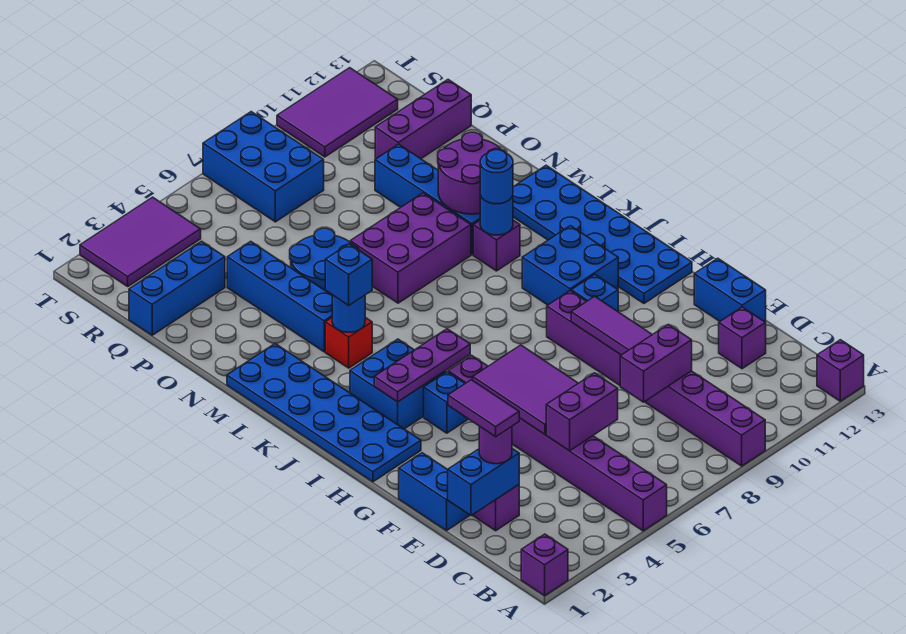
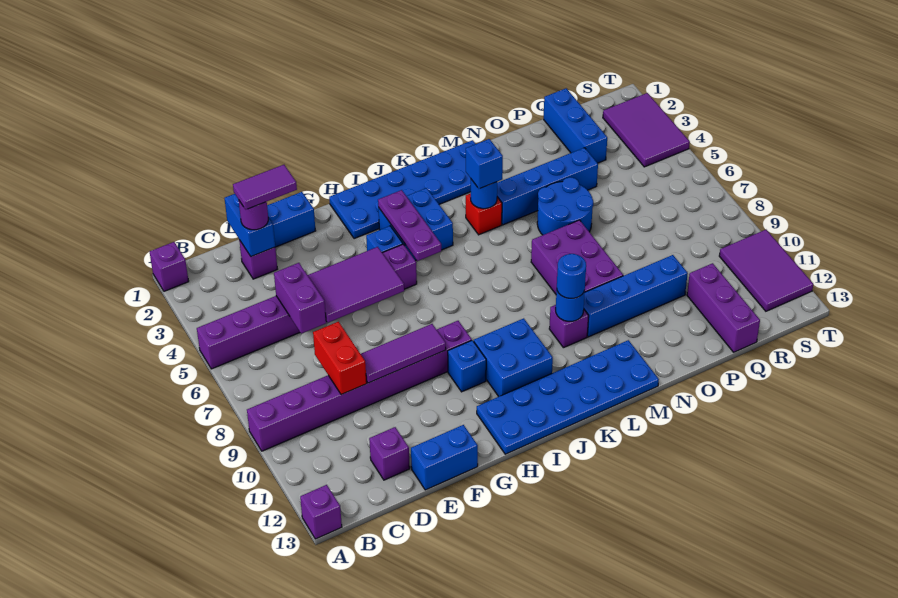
purple 1x2 brick [620,324,692,402] -> red 1x2 brick [313,321,367,395]
purple 2x2 round brick [438,132,506,214] -> none
blue 2x3 brick [203,112,324,222] -> none

